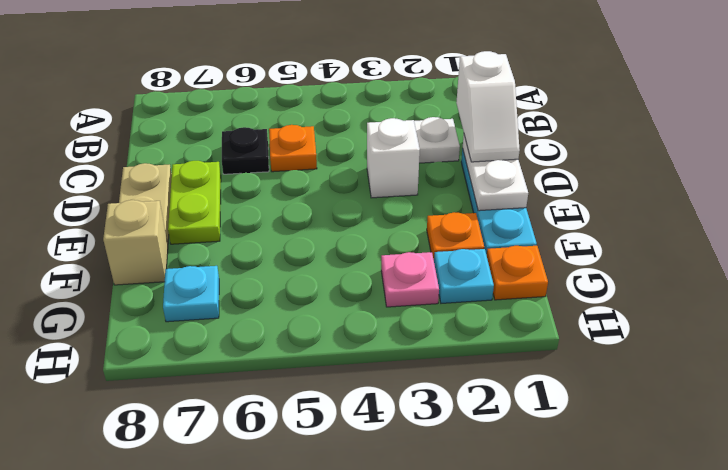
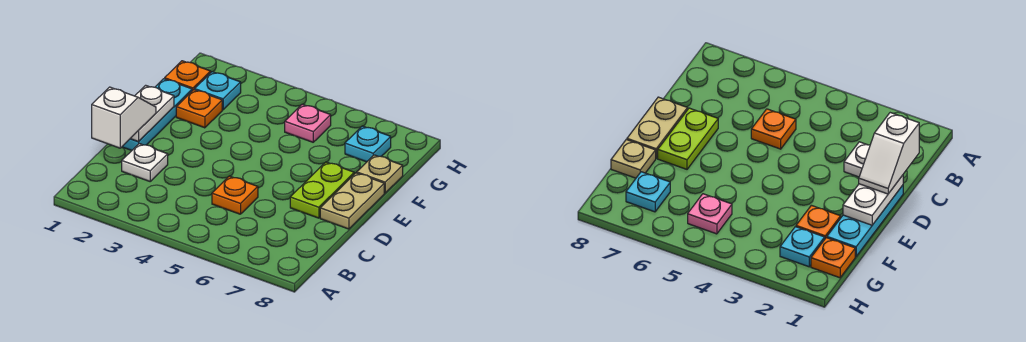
black 1x1 plate [222,127,269,174] -> none
white 1x1 brick [367,118,420,198] -> none
tan 1x1 brick [103,200,168,285] -> tan 1x1 plate [357,155,403,193]
pink 1x1 plate [381,252,439,307] -> pink 1x1 plate moved to [285,104,331,142]

